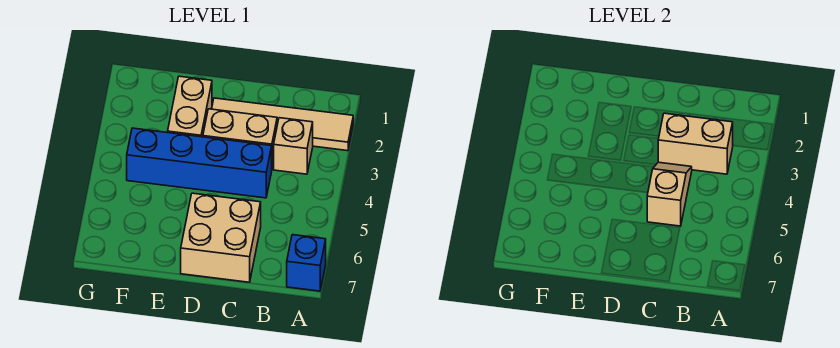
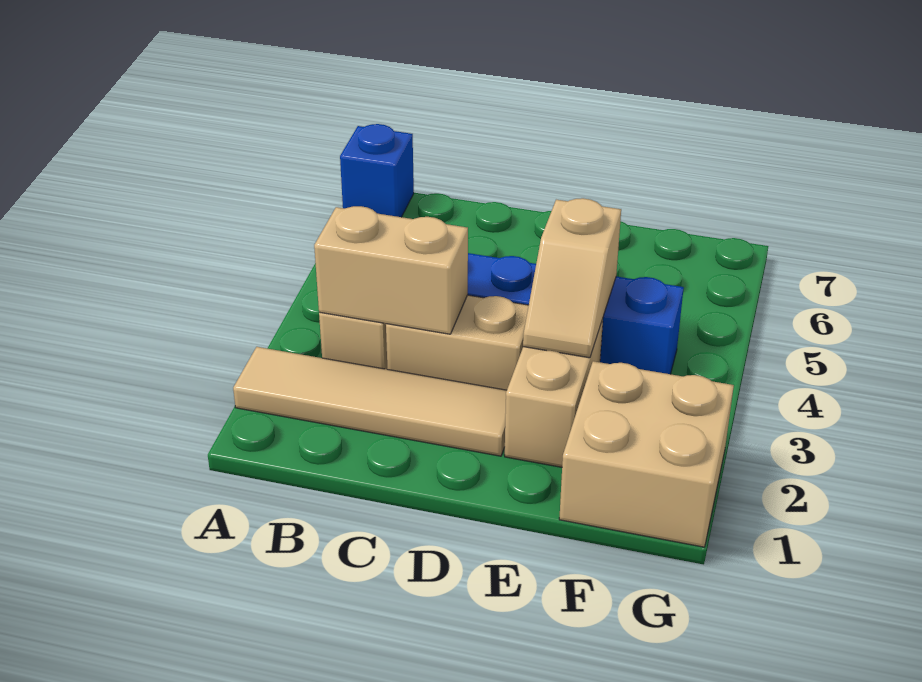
tan 1x2 slope [647,162,692,226] -> tan 1x2 slope moved to [523,198,621,358]
tan 2x2 brick [181,193,261,282] -> tan 2x2 brick moved to [559,361,734,547]

